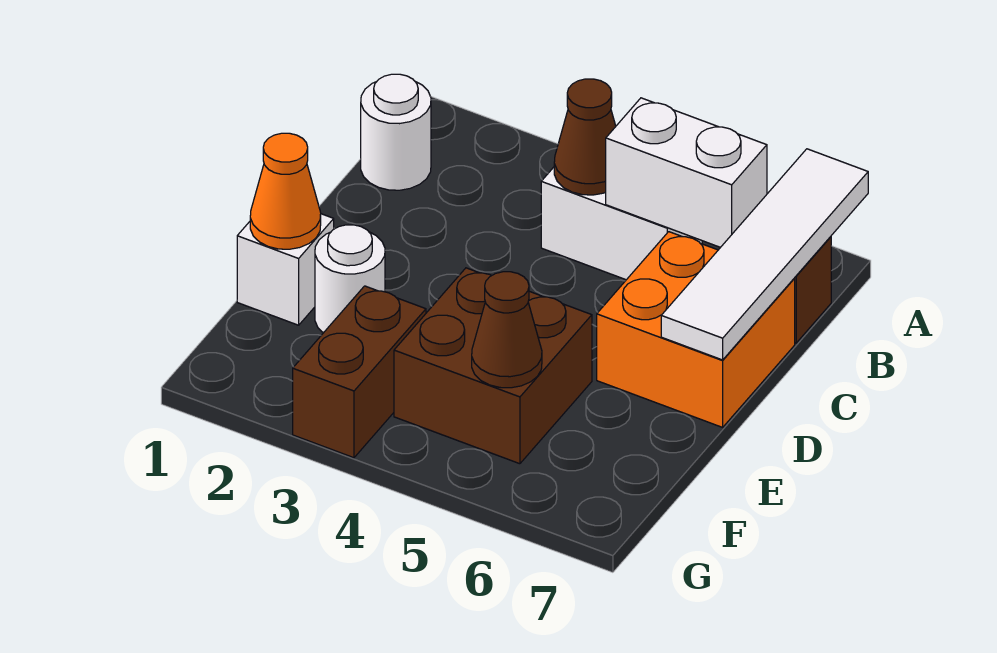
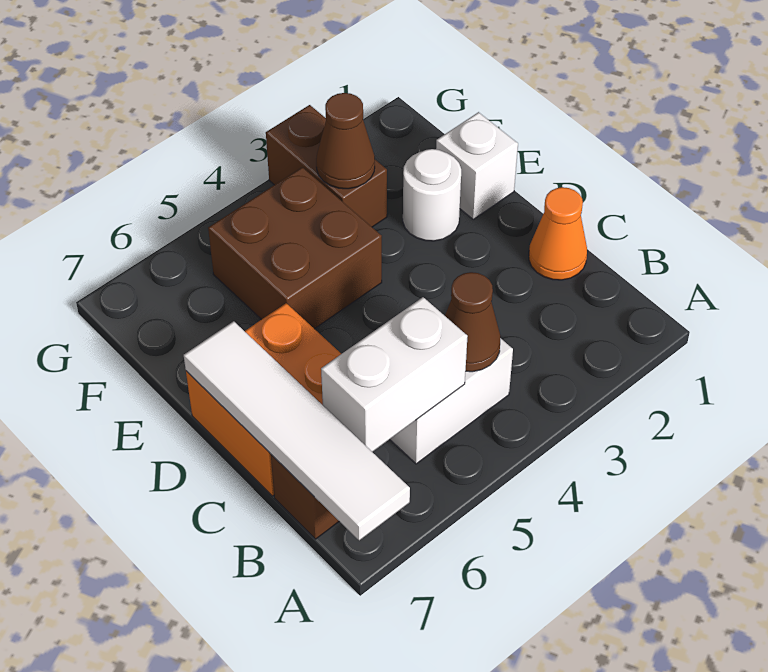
white 1x1 round brick [361,74,431,190] -> none
orange 1x1 cone [250,133,321,249] -> orange 1x1 cone moved to [529,187,587,280]
brown 1x1 cone [472,272,542,388] -> brown 1x1 cone moved to [316,93,375,189]

